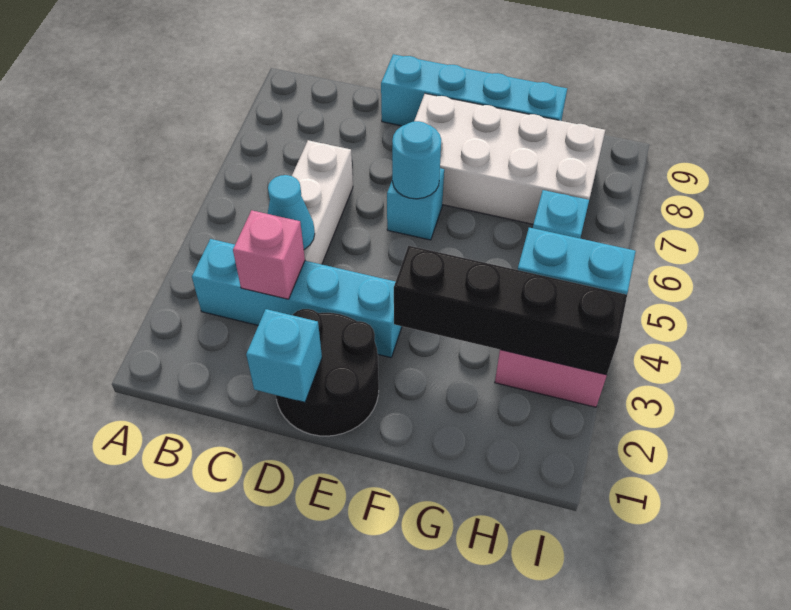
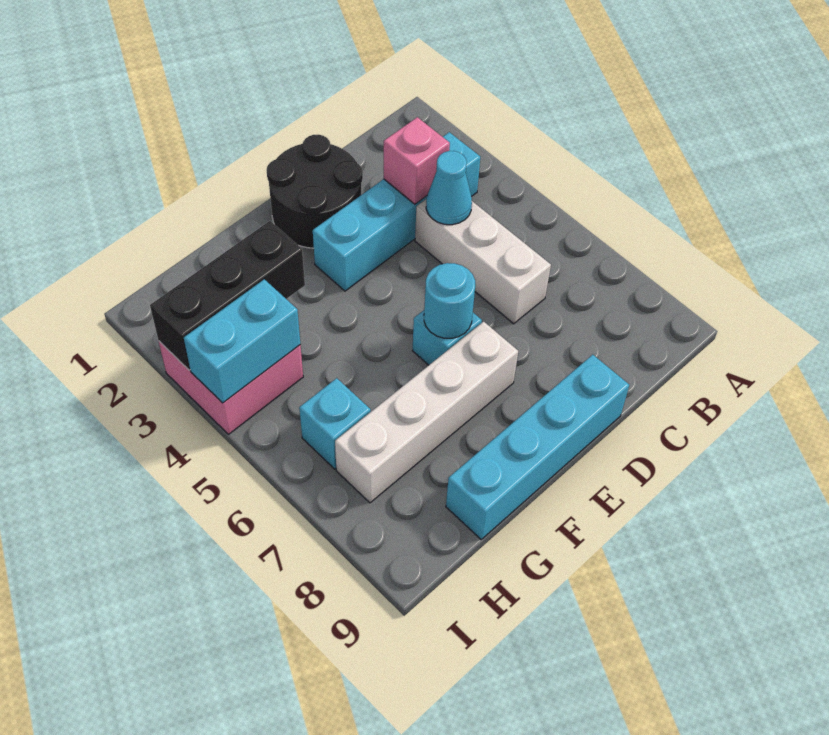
cyan 1x1 brick [246,309,322,402] -> none
white 2x4 brick [414,94,605,224] -> white 1x4 brick [335,322,518,503]
black 1x4 brick [394,246,627,375] -> black 1x3 brick [150,221,305,370]

